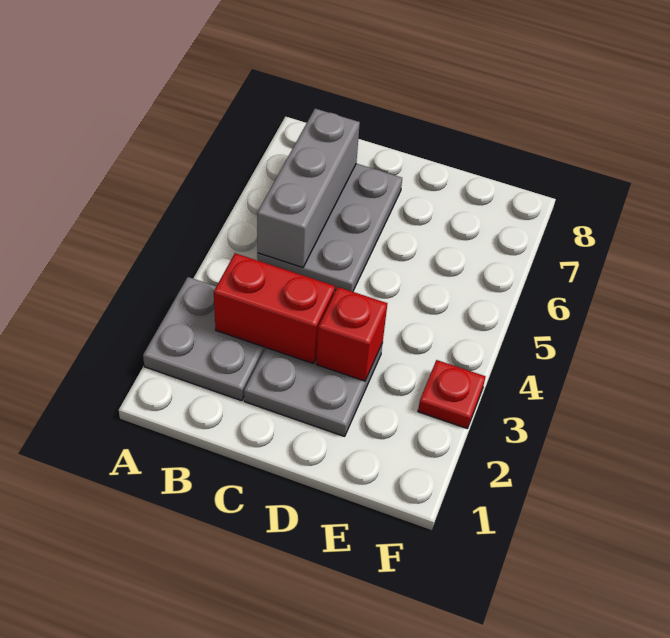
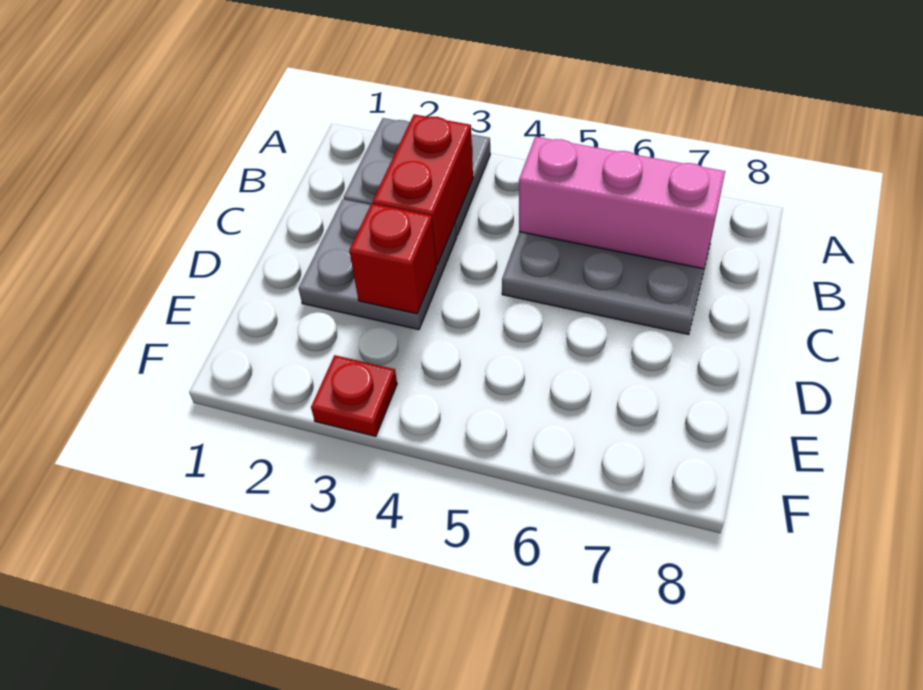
grey 1x3 brick [257,109,360,267] -> pink 1x3 brick [519,137,725,269]

